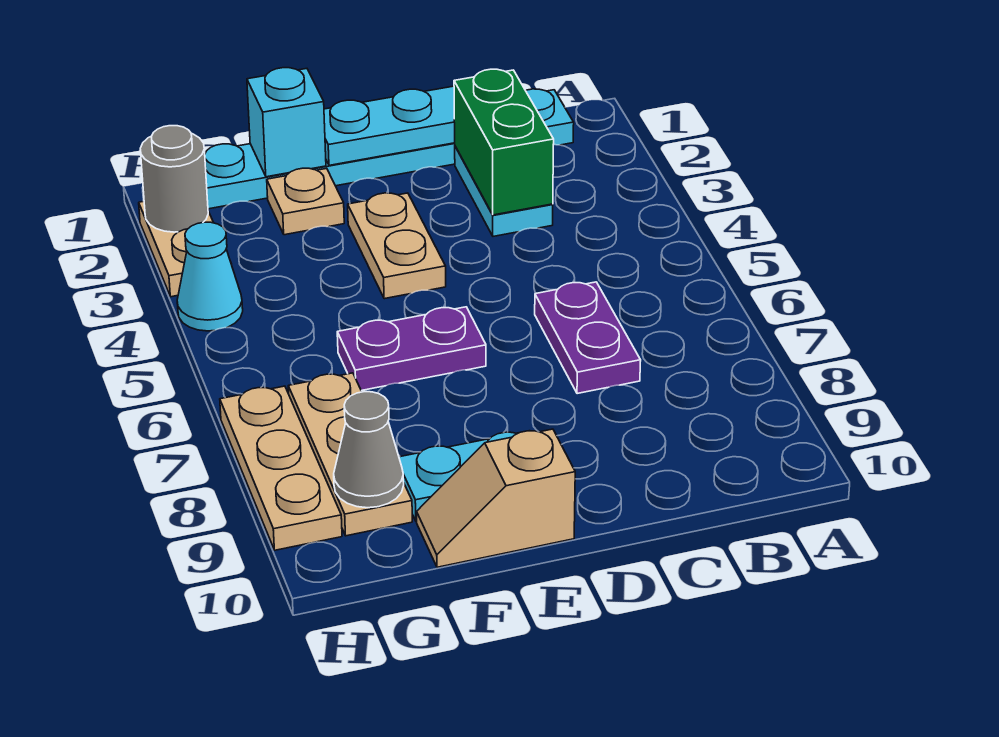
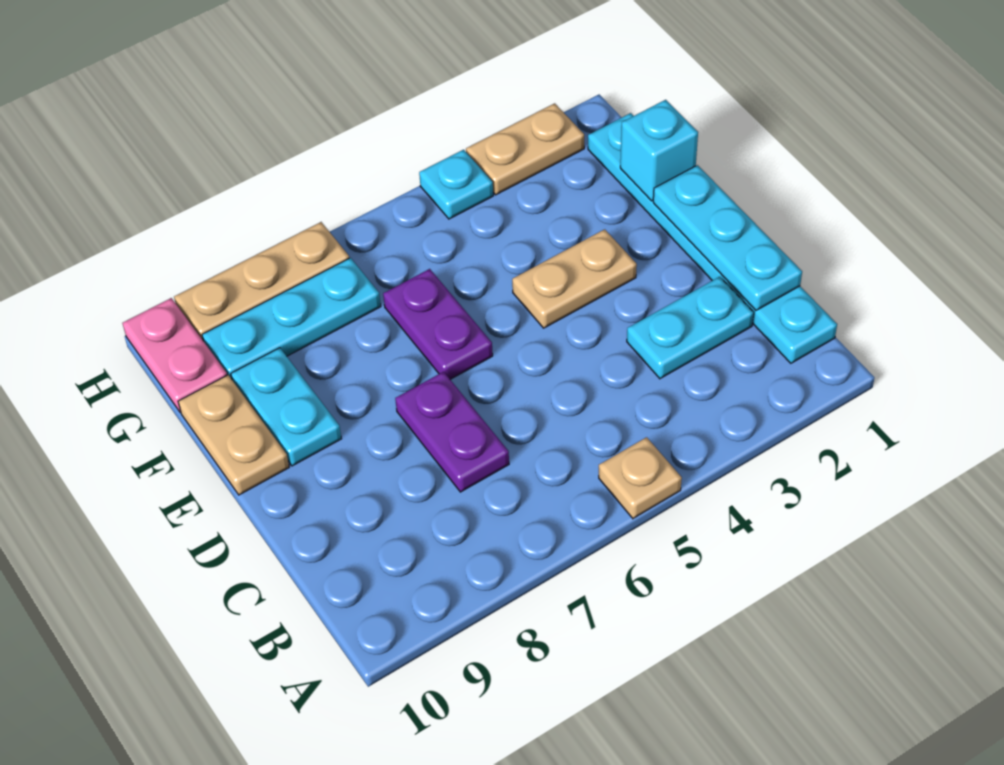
green 1x2 brick [454,69,554,215] -> none
purple 1x2 plate [535,282,641,394] -> purple 1x2 plate turned to [395,372,509,492]
tan 1x2 slope [417,429,575,567] -> tan 1x2 plate [178,375,289,495]
tan 1x1 plate [267,168,344,235] -> tan 1x1 plate moved to [599,437,682,518]
tan 1x3 plate [288,373,412,536] -> cyan 1x3 plate [202,258,381,379]
grey 1x1 cone [334,392,404,508] -> none
none -> pink 1x2 plate [123,298,227,413]
grey 1x1 round brick [140,126,208,232] -> none
cyan 1x1 cone [177,222,243,331] -> cyan 1x1 plate [419,150,493,219]

